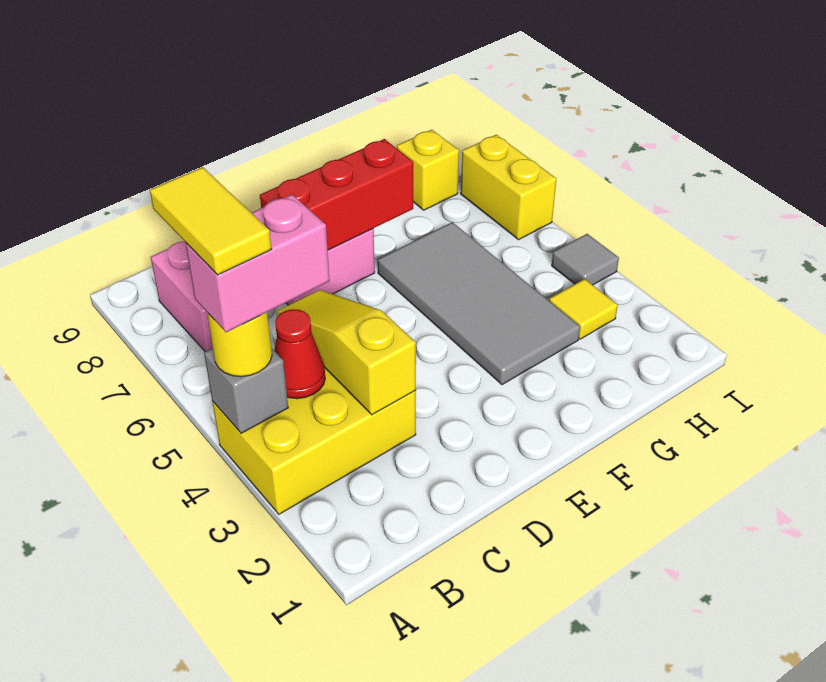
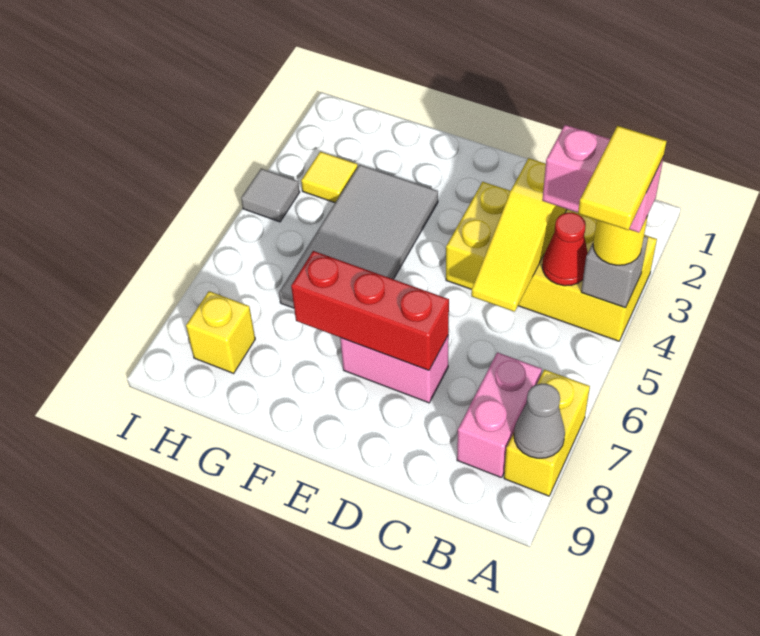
yellow 2x3 brick [212,367,416,514] -> yellow 2x4 brick [446,182,657,341]
none -> grey 1x1 cone [514,383,565,458]
yellow 1x2 brick [461,135,556,240] -> yellow 1x2 brick moved to [504,369,590,496]

